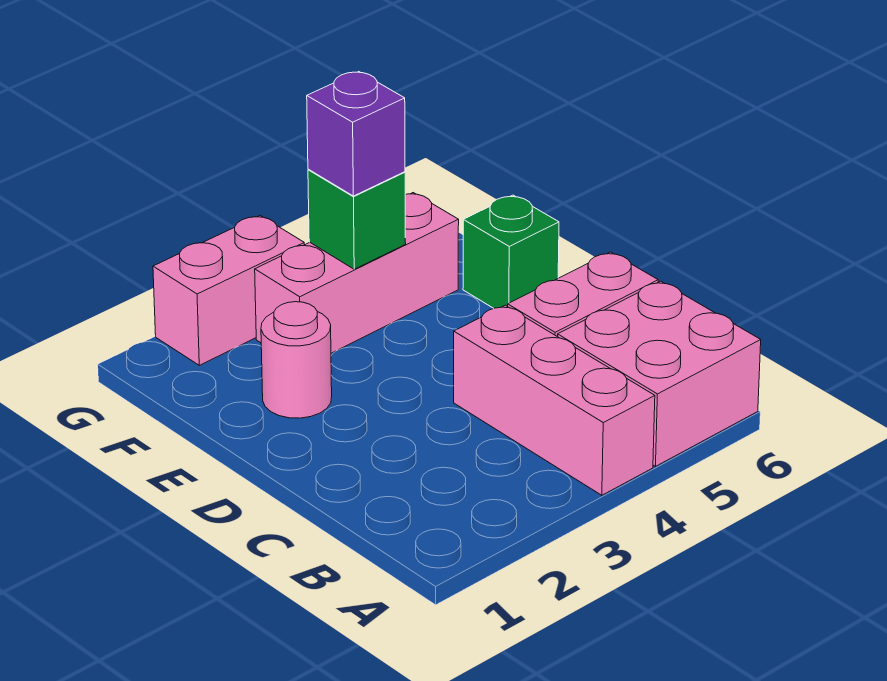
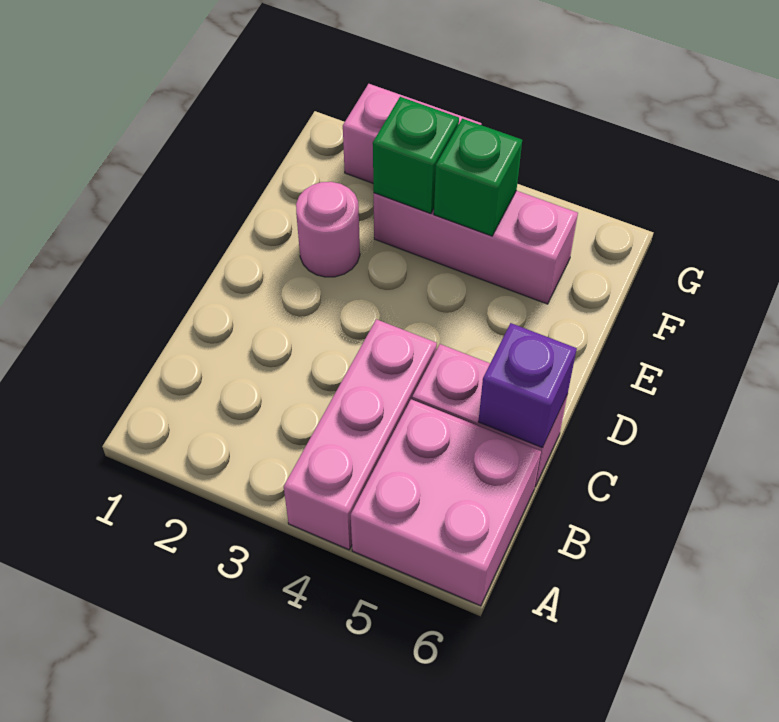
green 1x1 brick [463,195,559,308] -> green 1x1 brick moved to [373,97,459,214]
purple 1x1 brick [307,72,405,196] -> purple 1x1 brick moved to [478,323,577,448]

